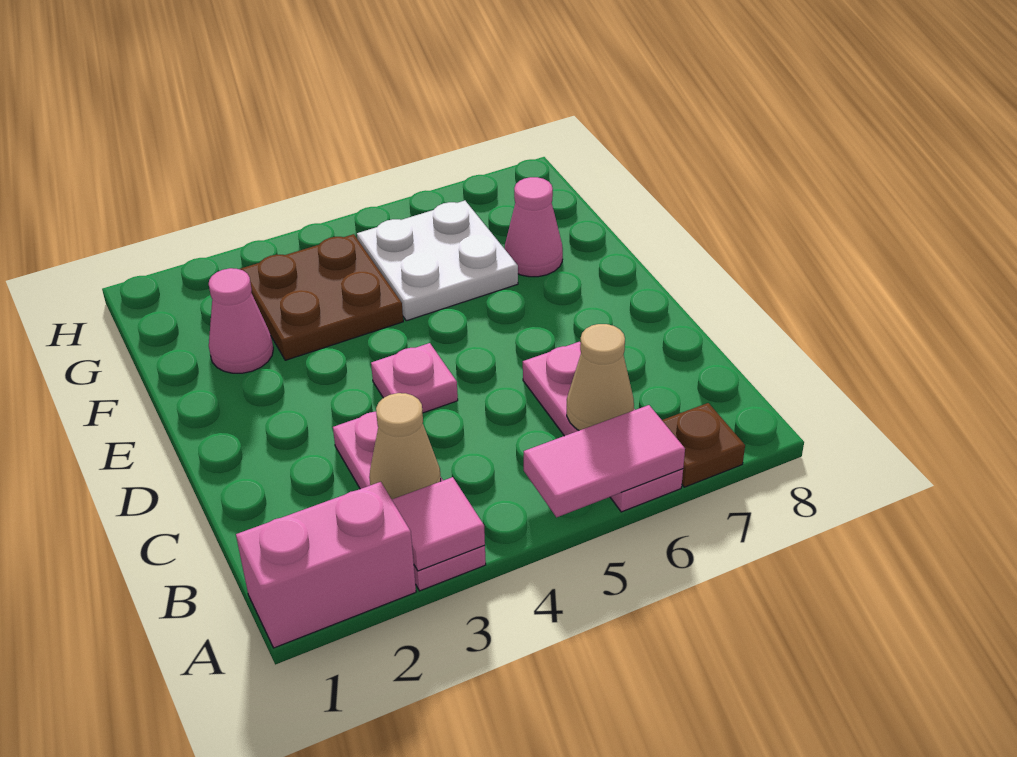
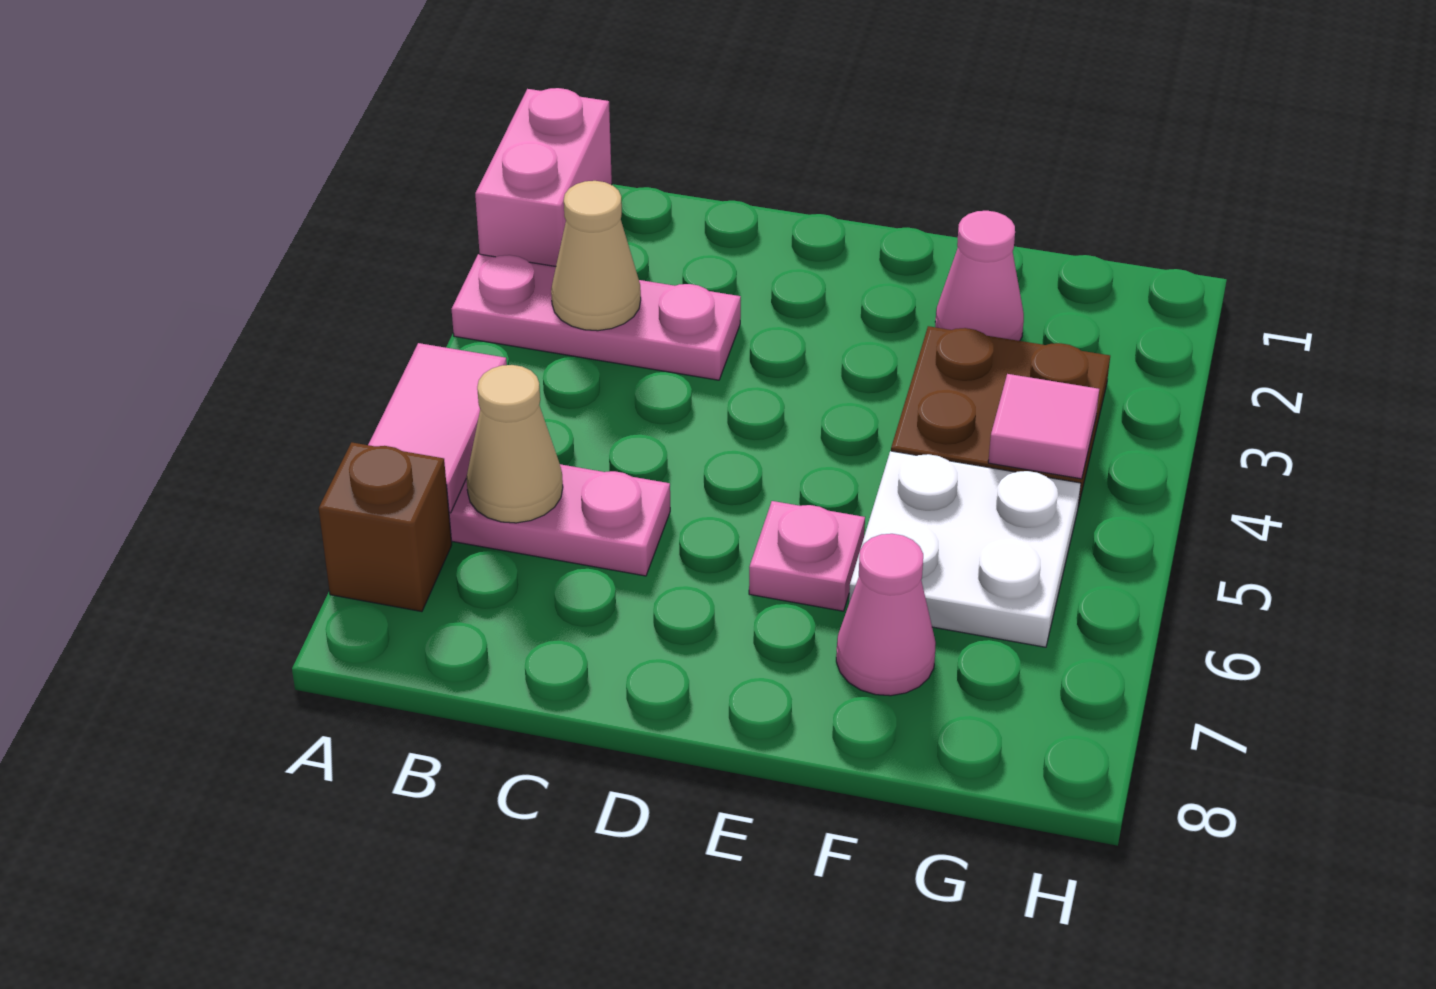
pink 1x1 tile [392,477,485,571] -> pink 1x1 tile moved to [988,374,1099,479]
brown 1x1 plate [662,403,745,487] -> brown 1x1 brick [319,442,452,612]
pink 1x1 plate [371,343,458,413] -> pink 1x1 plate moved to [749,501,865,611]

